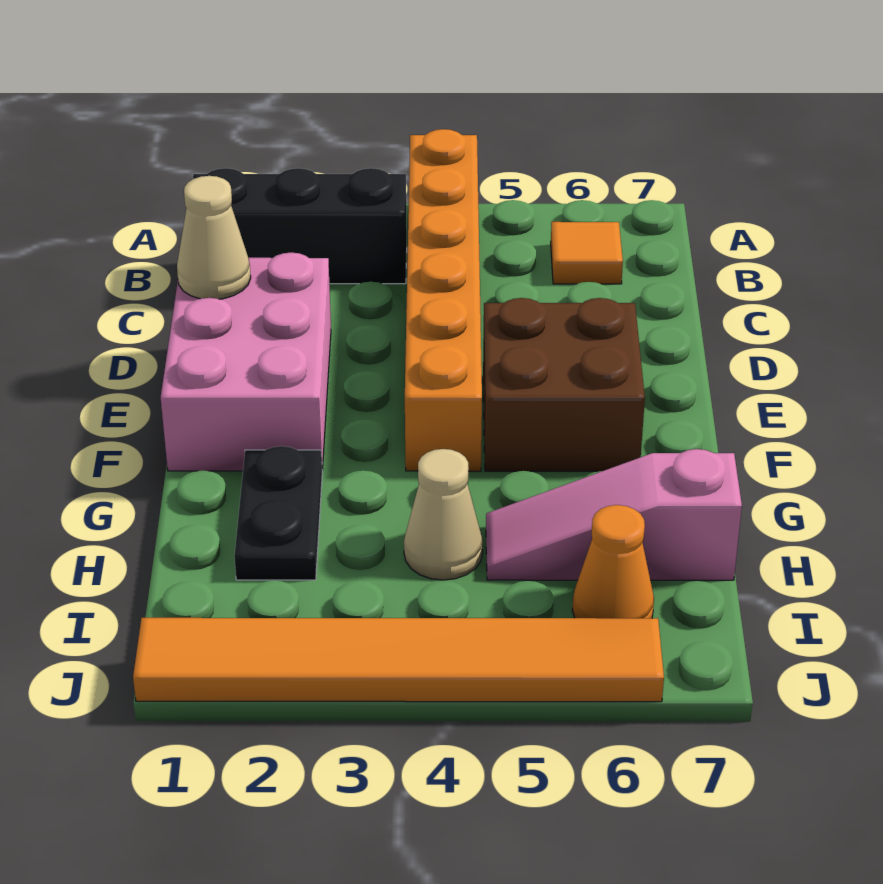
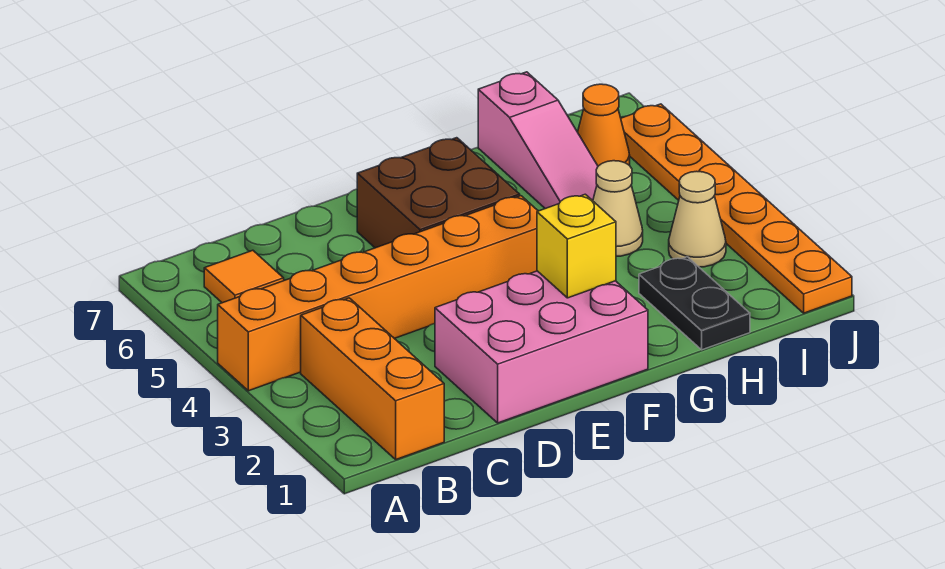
black 1x3 brick [193,168,407,284] -> orange 1x3 brick [301,298,444,459]
tan 1x1 cone [177,176,251,299] -> tan 1x1 cone moved to [669,171,726,267]
none -> yellow 1x1 brick [537,194,616,298]
black 1x2 plate [234,446,322,580] -> black 1x2 plate turned to [639,257,750,350]
orange 1x6 tile [133,618,664,702] -> orange 1x6 plate [621,104,852,313]

